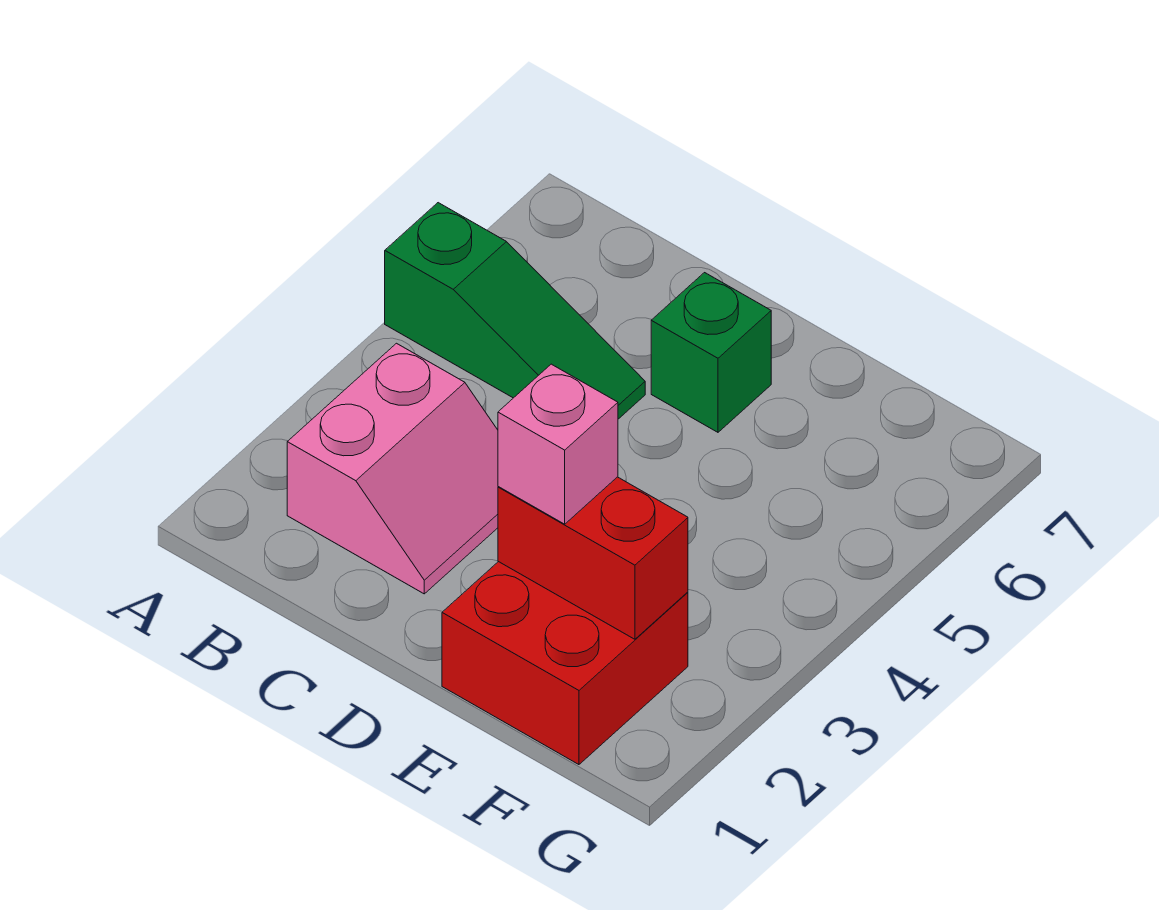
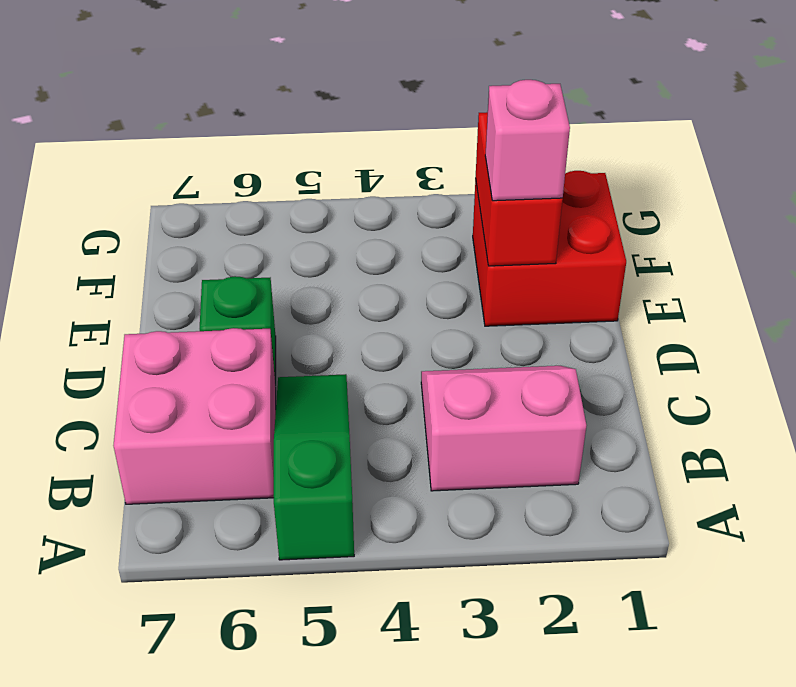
none -> pink 2x2 brick [113,328,276,504]

